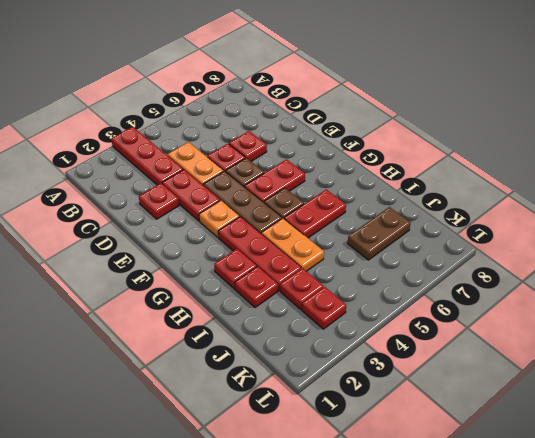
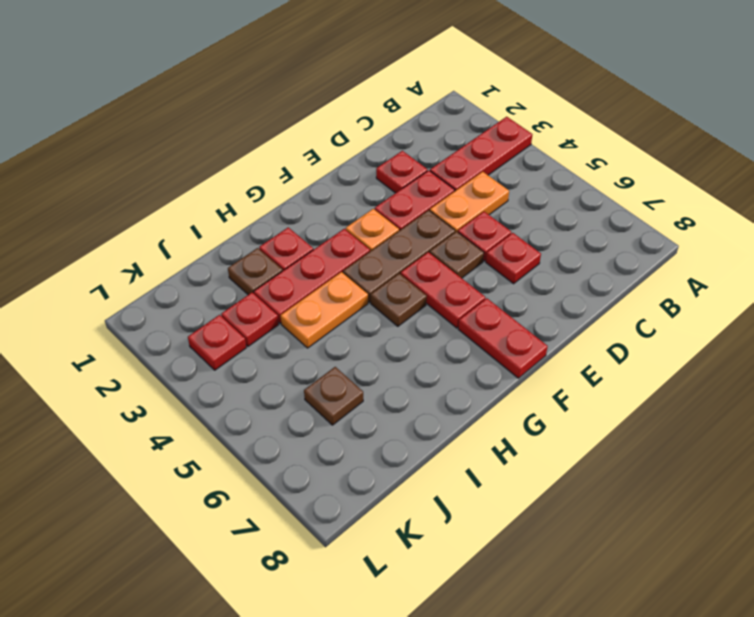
red 1x2 plate [284,190,346,238] -> red 1x2 plate moved to [458,298,548,378]
red 1x1 plate [235,266,278,307] -> brown 1x1 plate [228,248,283,295]
brown 1x2 plate [348,207,411,260] -> brown 1x1 plate [304,367,363,425]

